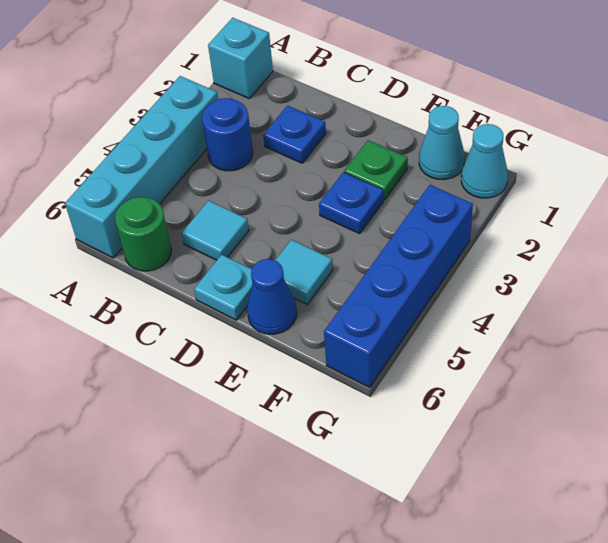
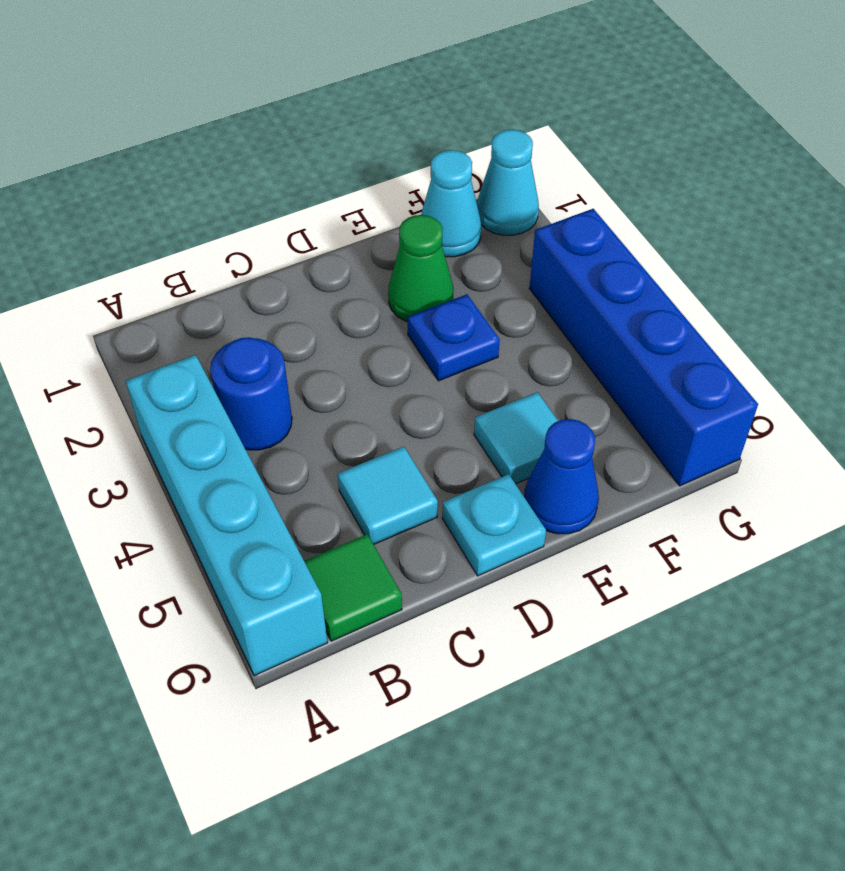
cyan 1x1 brick [208,18,273,98] -> none
green 1x1 round brick [115,197,171,271] -> green 1x1 tile [304,534,402,641]
blue 1x1 plate [263,106,326,163] -> none
green 1x1 plate [344,140,408,200] -> green 1x1 cone [388,215,453,322]

